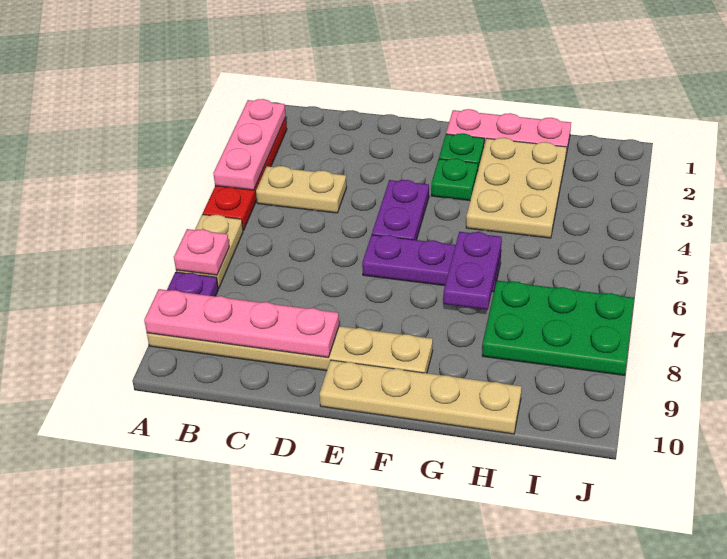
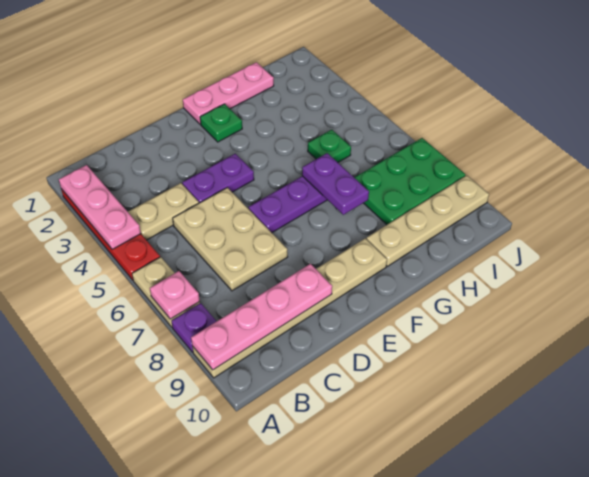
purple 1x2 plate [372,180,429,240] -> purple 1x2 plate turned to [182,154,254,203]
tan 1x4 plate [320,360,522,434] -> tan 1x4 plate moved to [366,175,489,266]
green 1x1 plate [431,158,478,201] -> green 1x1 plate moved to [308,130,351,162]
tan 2x3 plate [466,138,567,238] -> tan 2x3 plate moved to [173,188,288,291]

